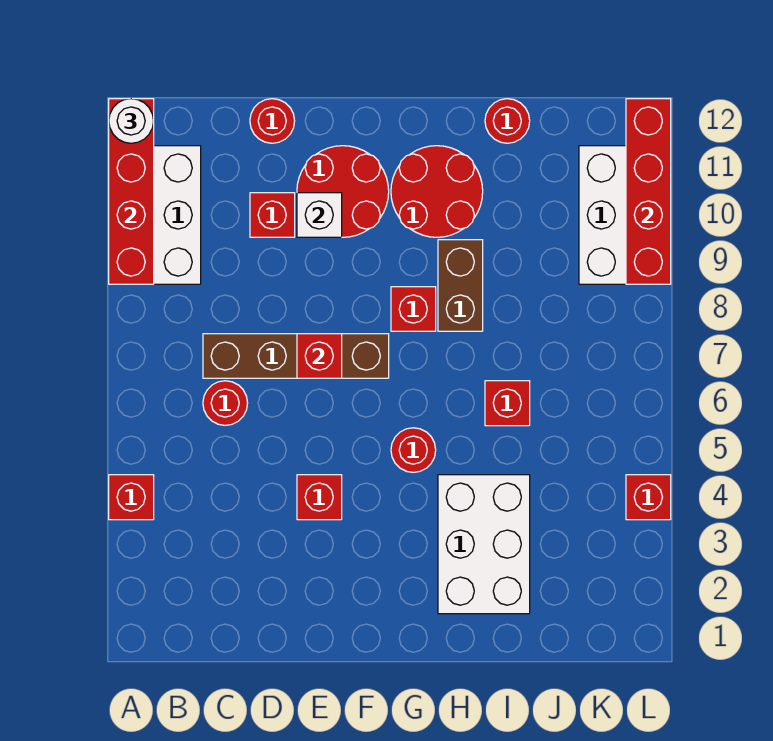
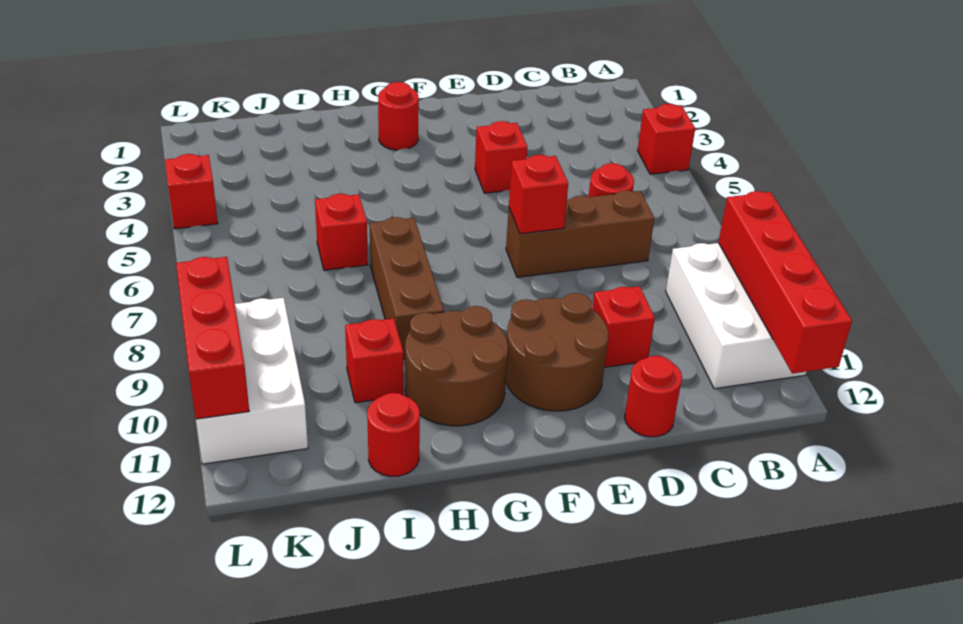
white 1x1 round brick [109,99,154,143] -> none
brown 1x4 brick [203,334,389,378] -> brown 1x3 brick [506,190,654,277]
red 2x2 round brick [297,146,389,237] -> brown 2x2 round brick [506,293,609,411]
white 1x1 brick [297,193,342,237] -> none
red 1x1 round brick [391,428,436,472] -> red 1x1 round brick moved to [378,82,419,150]
red 1x1 brick [391,287,436,331] -> red 1x1 brick moved to [345,318,403,403]
red 2x2 round brick [391,146,483,237] -> brown 2x2 round brick [405,306,508,426]
white 2x3 brick [438,475,530,614] -> none
brown 1x2 brick [438,240,483,331] -> brown 1x3 brick [370,217,444,359]
red 1x4 brick [626,99,671,284] -> red 1x3 brick [176,257,249,419]

